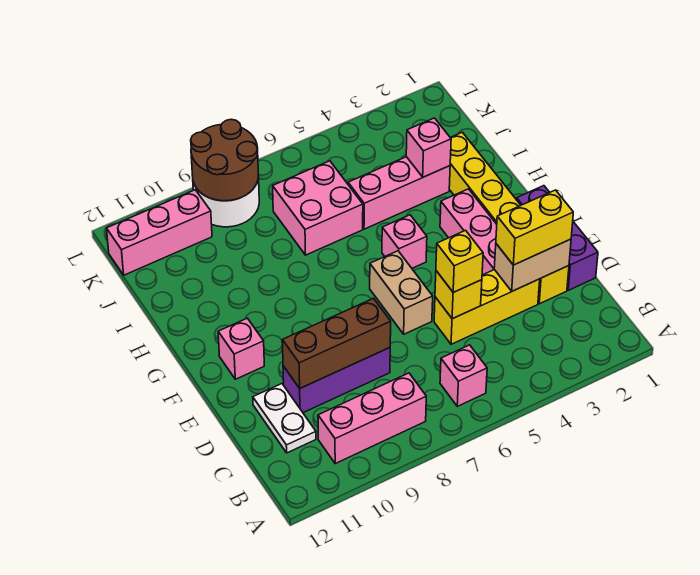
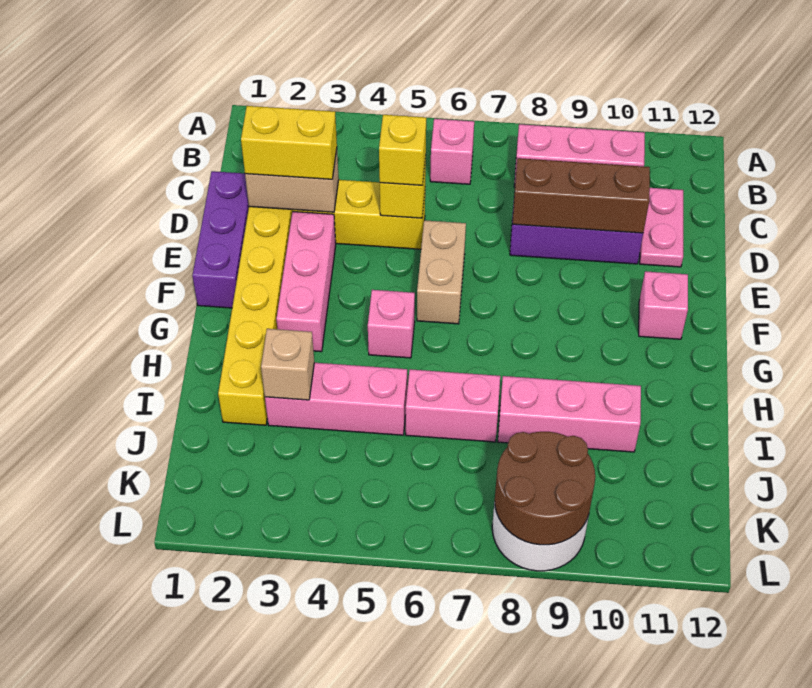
white 1x2 plate [253,384,316,453] -> pink 1x2 plate [640,188,683,267]
pink 1x1 brick [406,118,451,177] -> tan 1x1 brick [261,329,314,400]
pink 2x2 brick [273,161,363,255] -> pink 1x2 brick [406,369,500,442]
pink 1x3 brick [107,190,212,275] -> pink 1x3 brick moved to [498,376,641,452]

